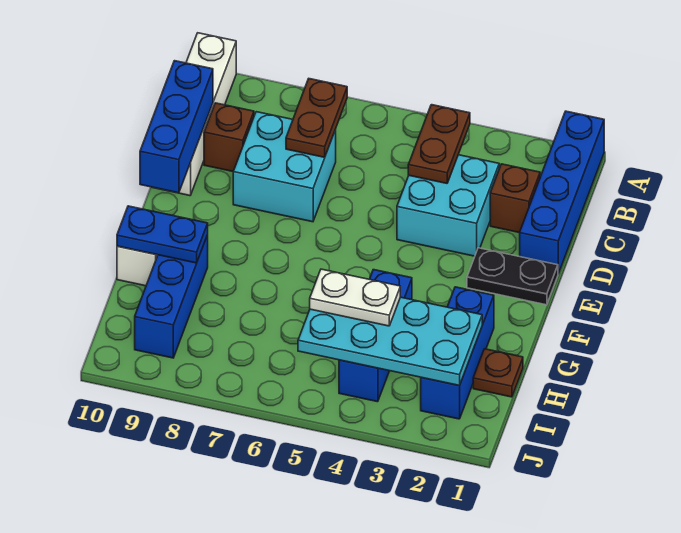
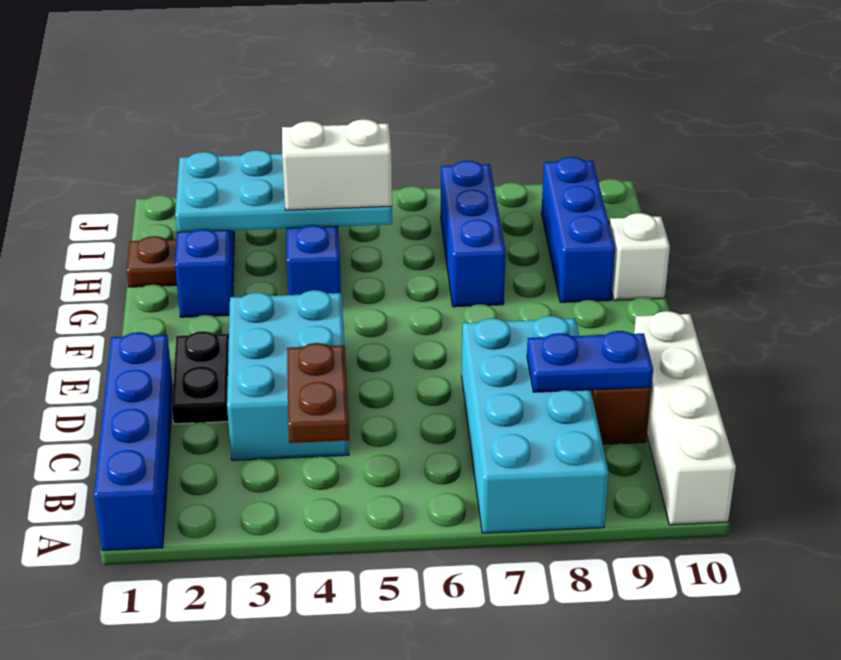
brown 1x2 plate [286,79,347,157] -> none
brown 1x1 brick [490,164,540,233] -> none
cyan 2x2 brick [397,155,499,256] -> cyan 2x3 brick [227,290,349,460]
cyan 2x2 brick [233,112,336,222] -> cyan 2x4 brick [462,316,609,533]
blue 1x3 brick [140,61,213,193] -> blue 1x3 brick moved to [441,161,506,307]
black 1x2 plate [467,248,558,305] -> black 1x2 plate turned to [172,331,229,424]
blue 1x2 plate [117,206,208,263] -> blue 1x2 plate moved to [527,331,653,392]
white 1x2 plate [310,269,400,326] -> white 1x2 brick [282,119,392,210]

